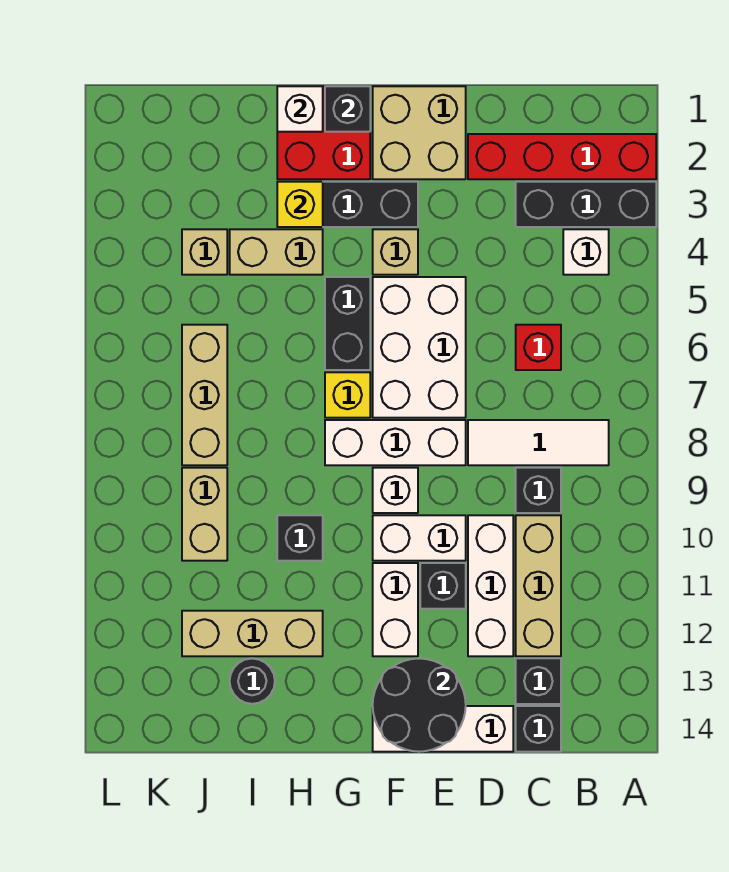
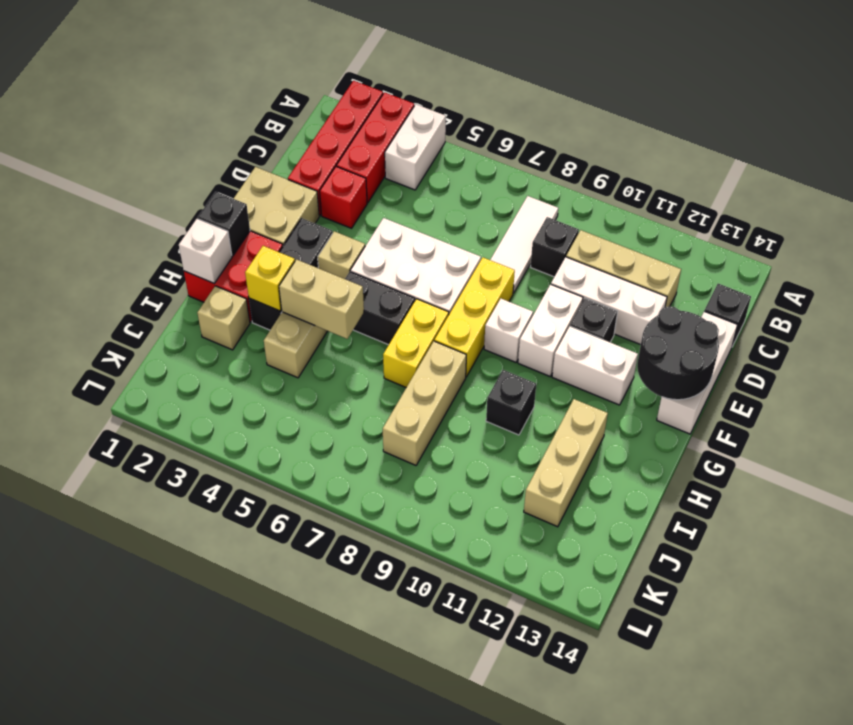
black 1x3 brick [516,182,656,227] -> red 1x3 brick [336,92,414,203]
white 1x1 brick [563,229,609,275] -> white 1x2 brick [385,104,446,190]
red 1x1 brick [516,325,561,370] -> red 1x1 brick moved to [320,166,367,228]
black 1x1 brick [516,658,561,704] -> none
white 1x3 brick [325,420,466,465] -> yellow 1x3 brick [434,258,515,377]
yellow 1x1 brick [325,372,370,418] -> yellow 1x2 brick [383,299,449,387]
black 1x1 round brick [230,659,275,704] -> none
tan 1x1 brick [182,229,227,275] -> tan 1x1 brick moved to [197,286,250,350]
tan 1x3 brick [182,325,227,465] -> tan 1x3 brick turned to [383,341,466,465]
tan 1x2 brick [182,468,227,561] -> tan 1x2 brick moved to [279,259,364,339]

